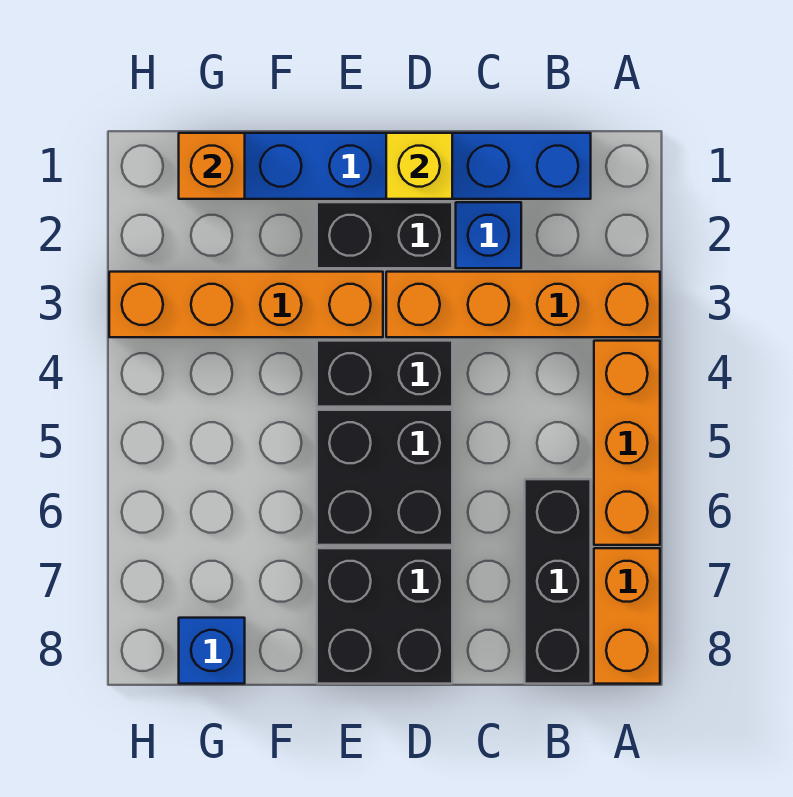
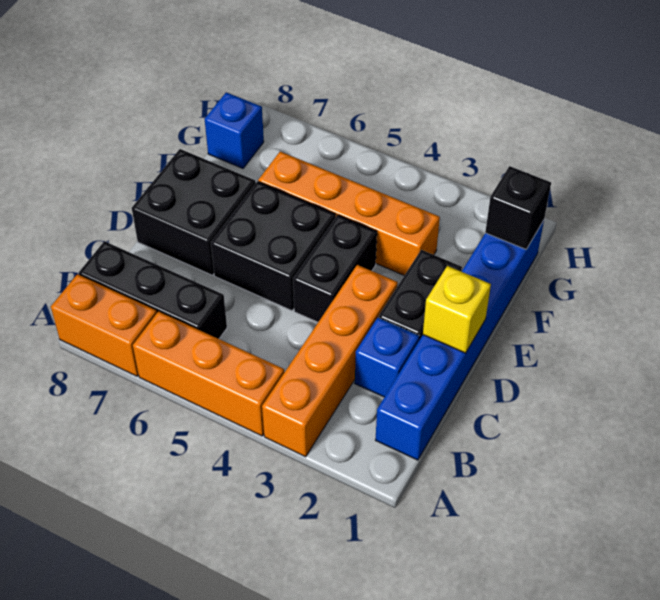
orange 1x4 brick [109,272,383,337] -> orange 1x4 brick turned to [258,152,440,276]
orange 1x1 brick [179,133,245,199] -> black 1x1 brick [485,166,551,249]

